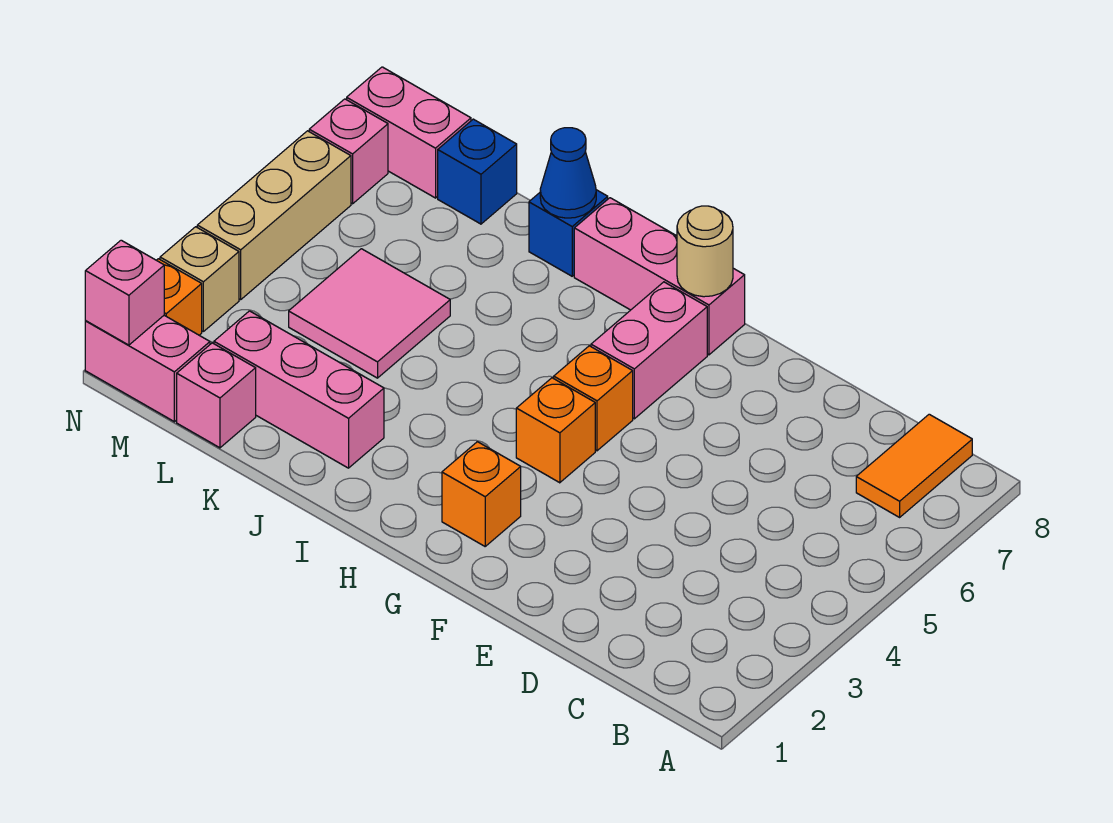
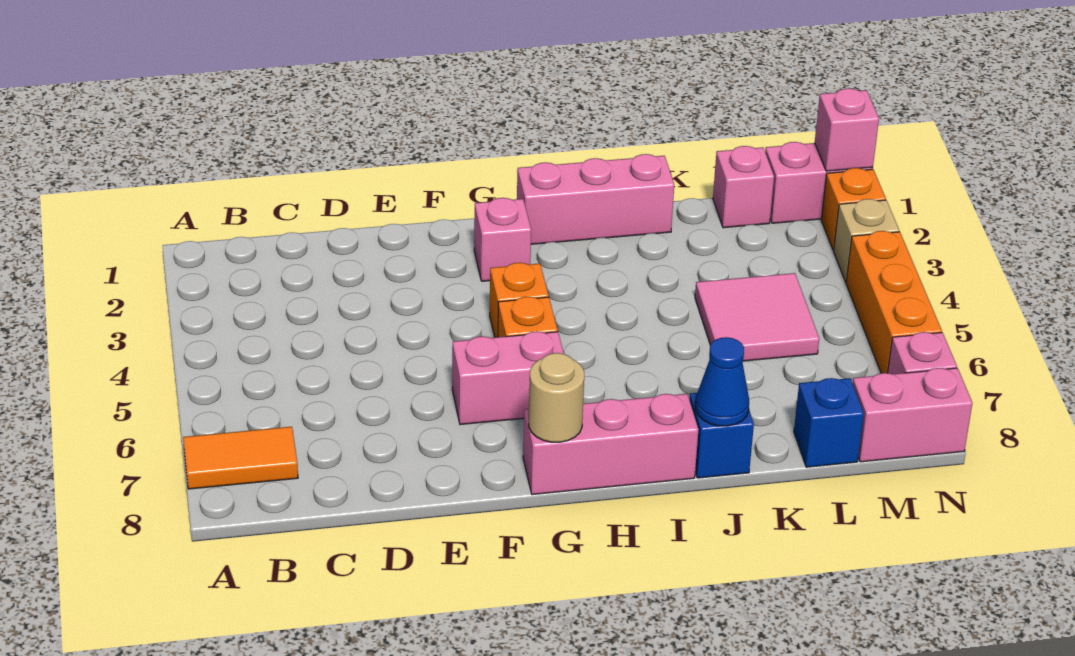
orange 1x2 tile [856,414,972,517] -> orange 1x2 tile turned to [183,427,298,489]
orange 1x1 brick [442,442,521,546] -> pink 1x1 brick [474,198,531,281]
pink 1x2 brick [591,282,707,419] -> pink 1x2 brick turned to [452,331,564,425]
pink 1x3 brick [214,311,384,468] -> pink 1x3 brick moved to [517,154,674,244]
tan 1x3 brick [197,131,351,300] -> orange 1x3 brick [846,231,942,373]

